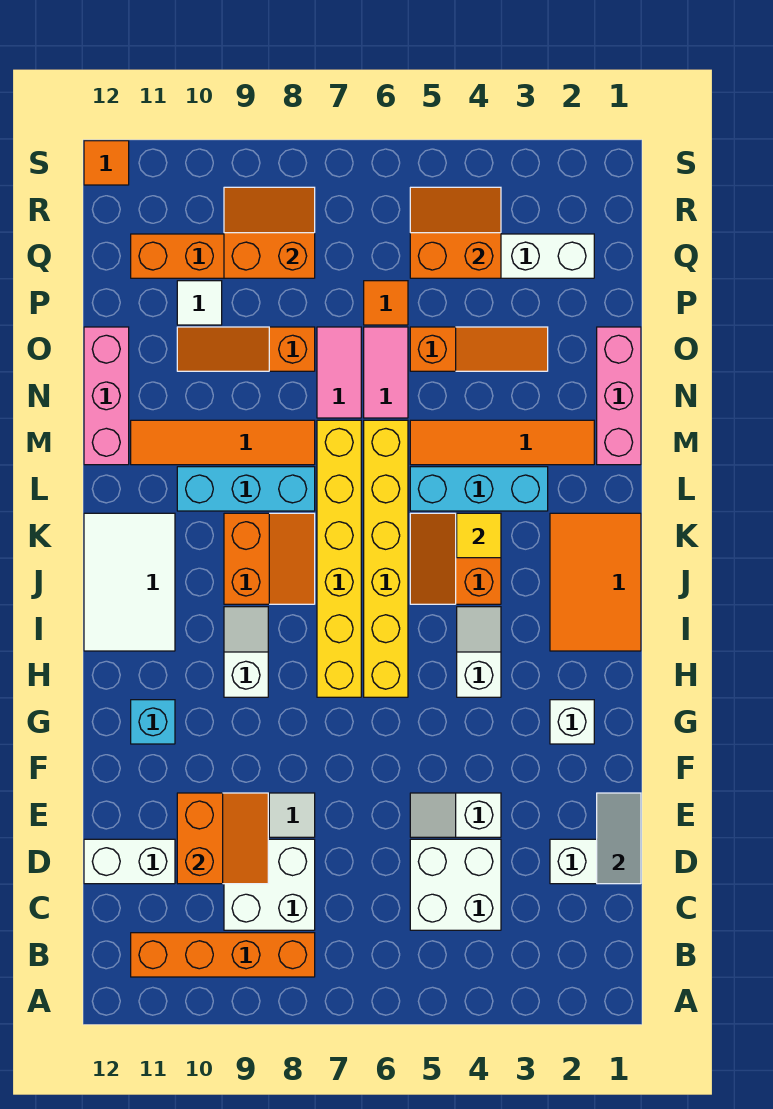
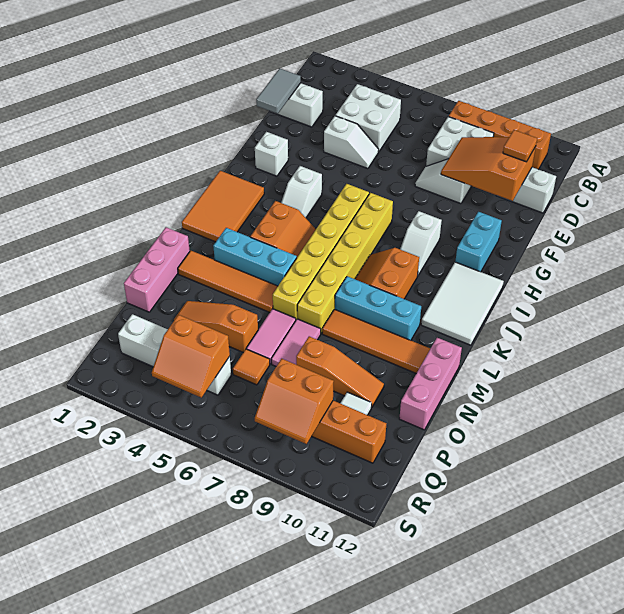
orange 2x2 slope [177,793,268,884] -> orange 2x3 slope [441,137,536,201]
cyan 1x1 brick [131,700,175,744] -> cyan 1x2 brick [455,212,502,272]
yellow 1x1 tile [457,513,501,558] -> none
orange 1x1 tile [84,141,129,185] -> orange 1x1 tile moved to [503,130,537,162]

